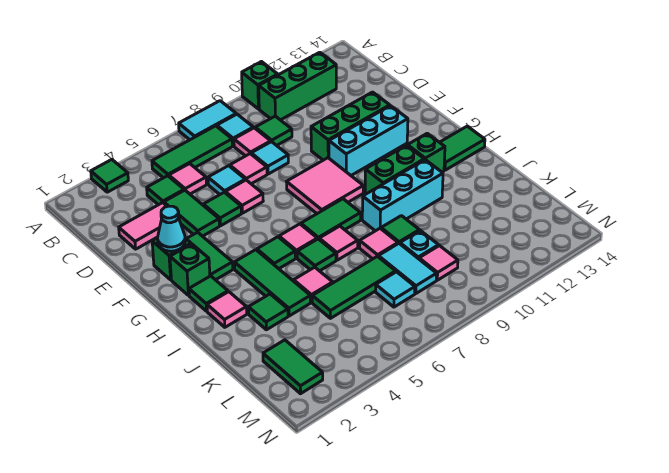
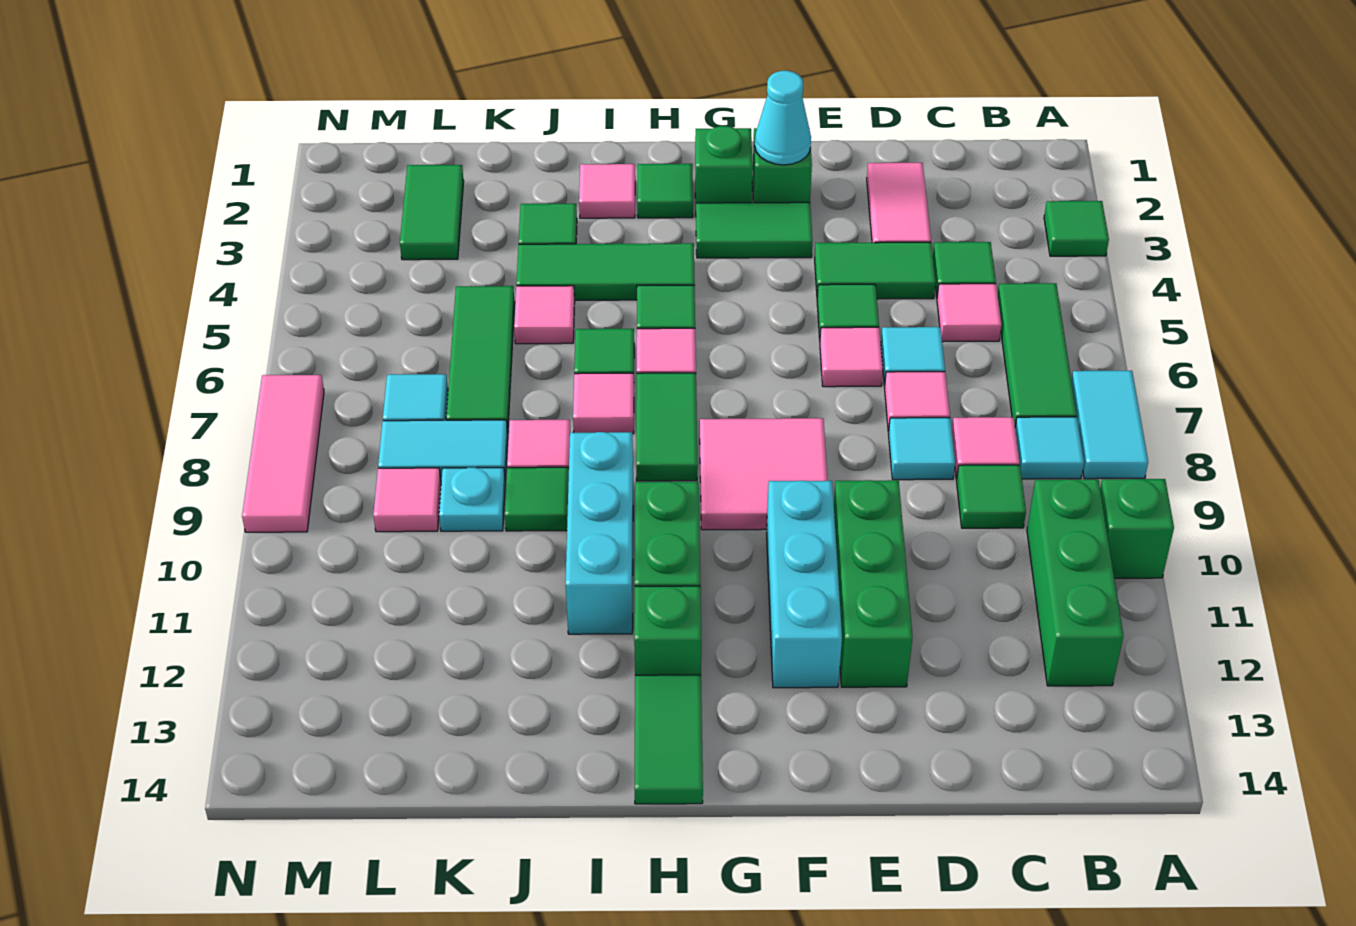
green 1x2 tile [263,340,323,394] -> green 1x2 tile turned to [400,165,464,260]
none -> pink 1x3 tile [242,375,324,532]

